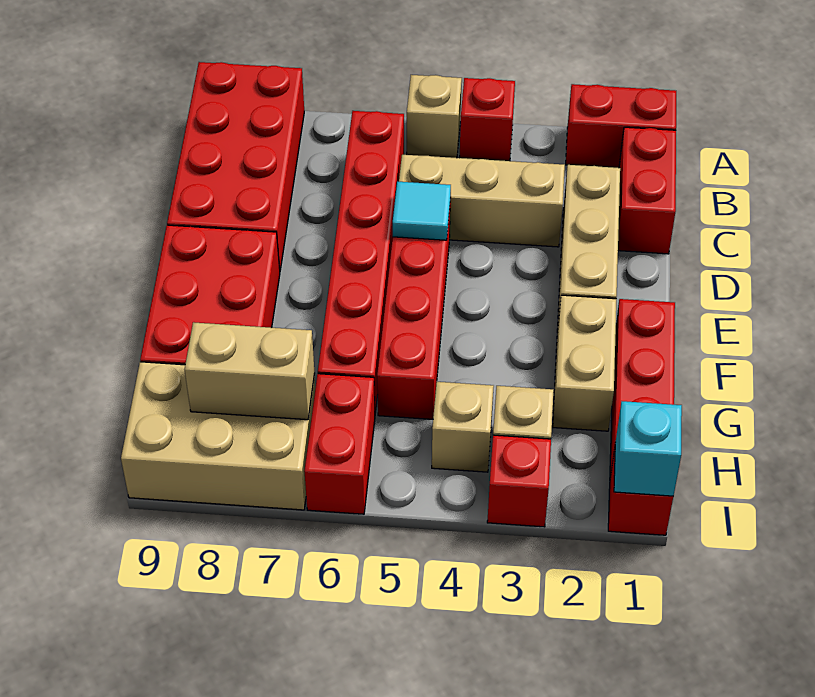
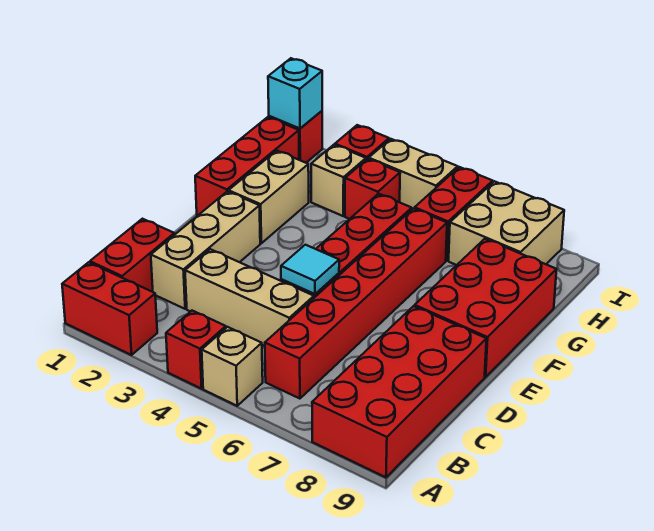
tan 1x1 brick [432,382,494,472] -> red 1x1 brick [345,159,400,219]
tan 2x3 brick [121,362,315,510] -> tan 2x2 brick [449,181,564,265]
tan 1x2 brick [185,322,315,420] -> tan 1x2 brick moved to [369,139,458,209]

